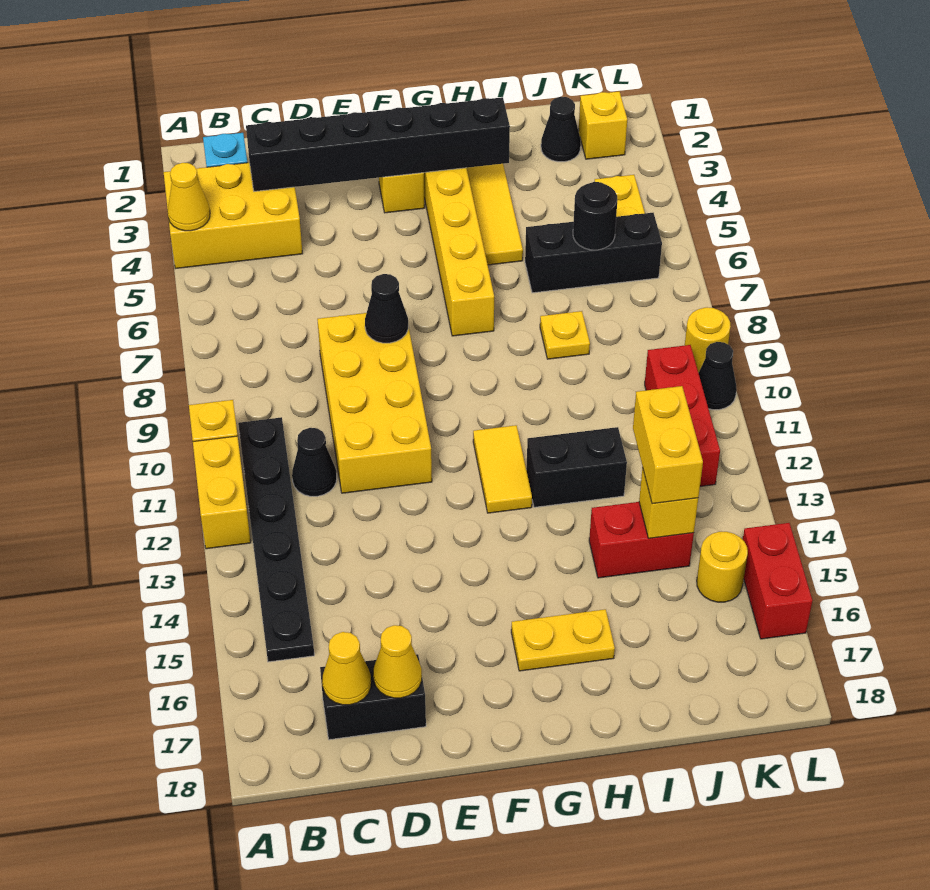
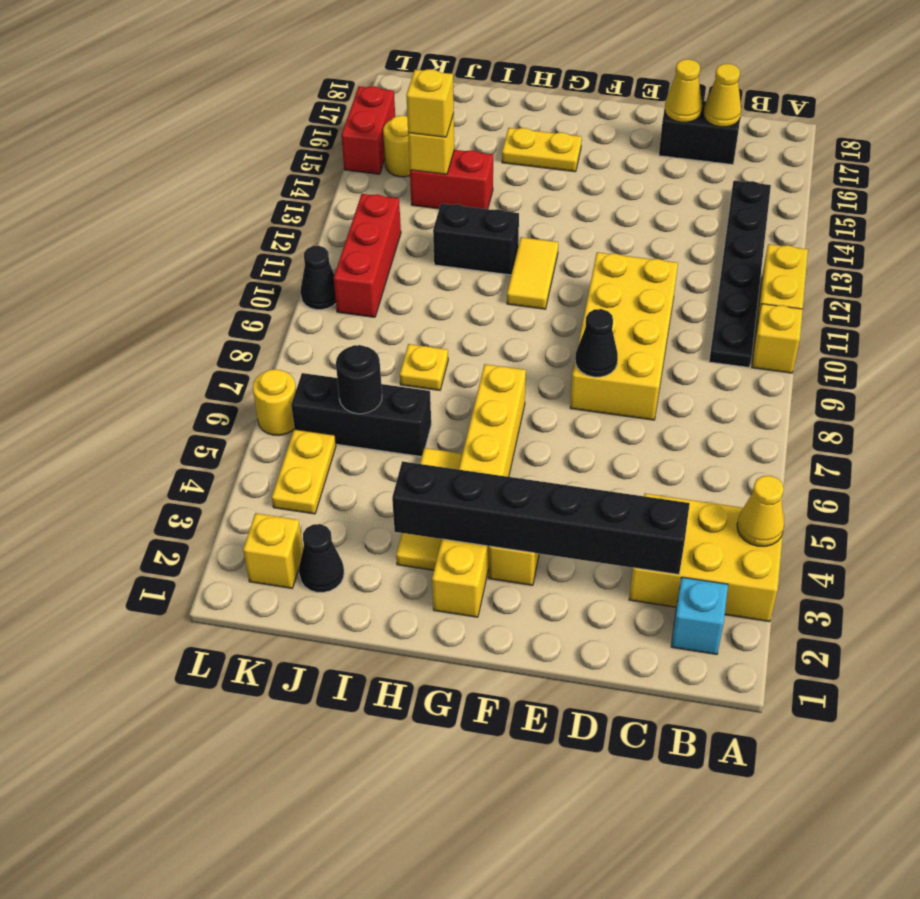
black 1x1 cone [292,428,337,496] -> none
yellow 1x2 brick [633,386,703,504] -> yellow 1x1 brick [406,69,454,137]
yellow 1x1 round brick [685,307,731,373] -> yellow 1x1 round brick moved to [253,369,296,435]

